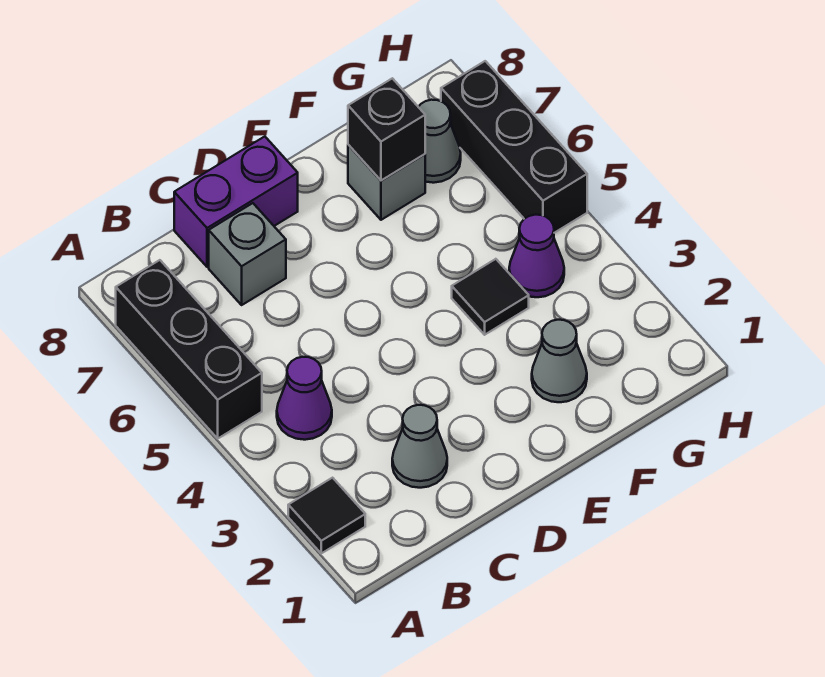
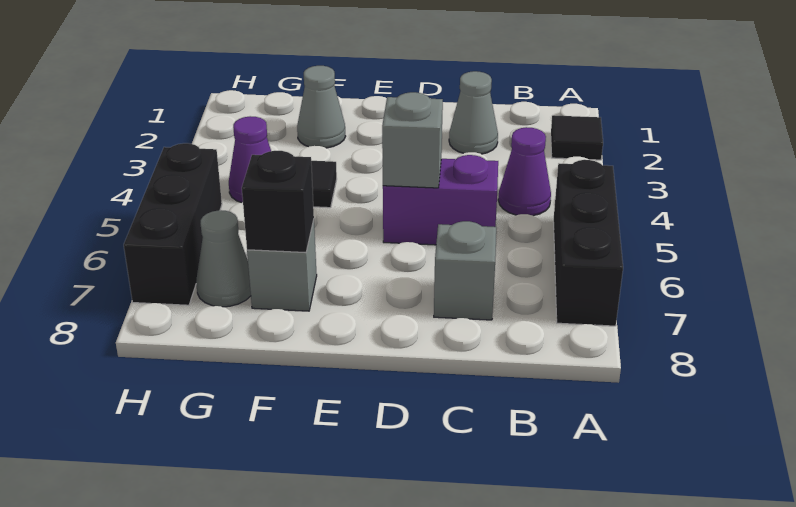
purple 1x2 brick [174,136,298,267] -> purple 1x2 brick moved to [383,155,498,245]
none -> grey 1x1 brick [382,92,443,188]

